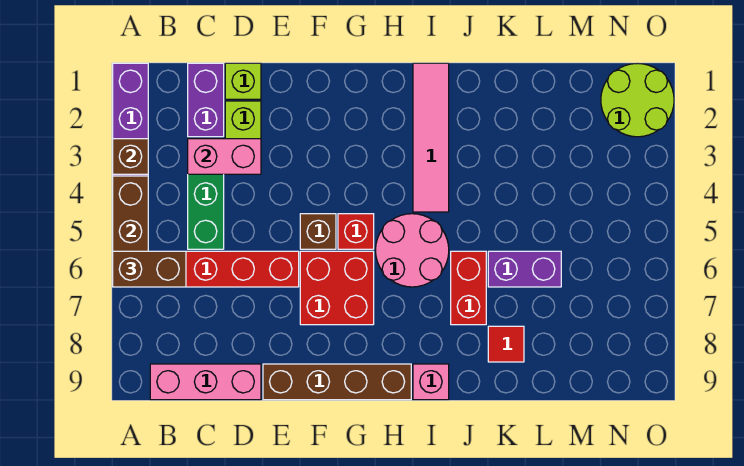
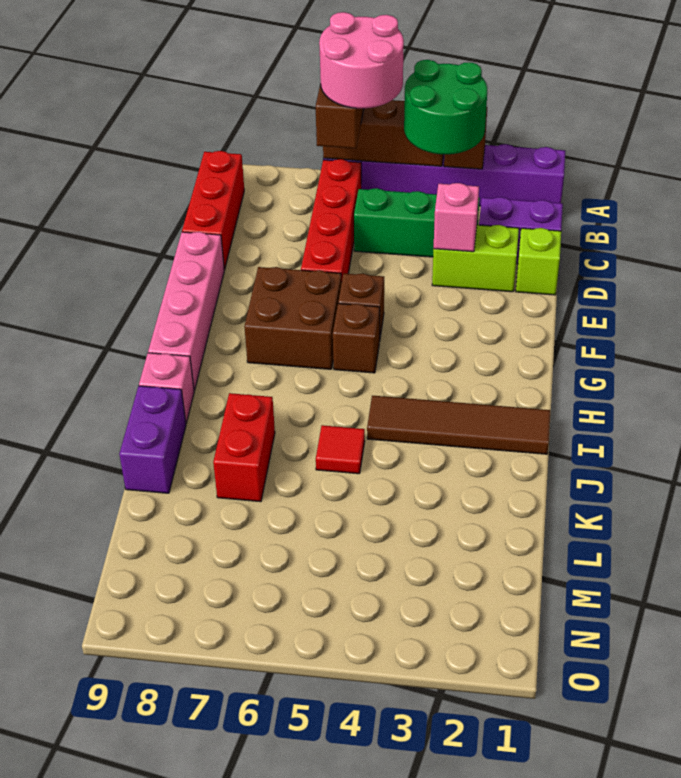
none -> green 2x2 round brick [404,60,487,154]
pink 1x3 brick [150,364,261,400] -> red 1x3 brick [182,151,244,270]
pink 1x2 brick [188,139,261,174] -> pink 1x1 brick [434,183,479,252]
brown 1x4 brick [263,364,411,400] -> pink 1x4 brick [148,232,224,391]
red 2x2 brick [300,251,374,325] -> brown 2x2 brick [244,267,342,369]
red 1x1 brick [338,214,374,249] -> brown 1x1 brick [333,304,380,373]
pink 2x2 round brick [376,214,449,287] -> pink 2x2 round brick moved to [319,12,404,108]
pink 1x4 tile [413,63,449,212] -> brown 1x4 tile [367,396,550,454]
red 1x2 brick [451,251,486,325] -> red 1x2 brick turned to [213,393,275,502]
purple 1x2 brick [488,251,561,287] -> purple 1x2 brick moved to [119,386,186,493]
red 1x1 tile [488,326,524,362] -> red 1x1 tile moved to [316,425,365,474]
lime 2x2 round brick [601,63,674,137] -> none

